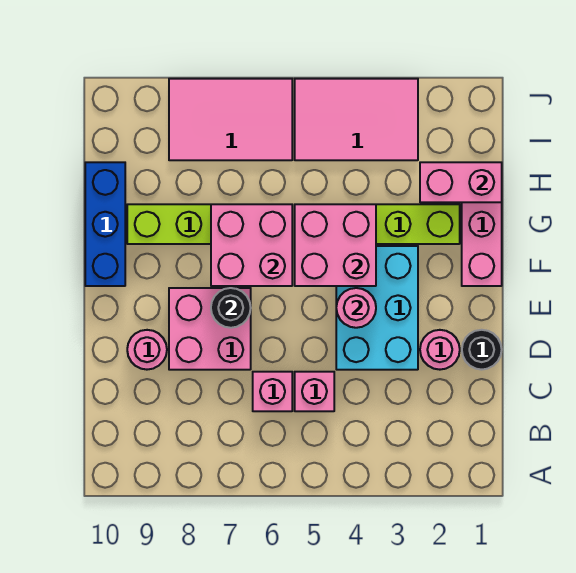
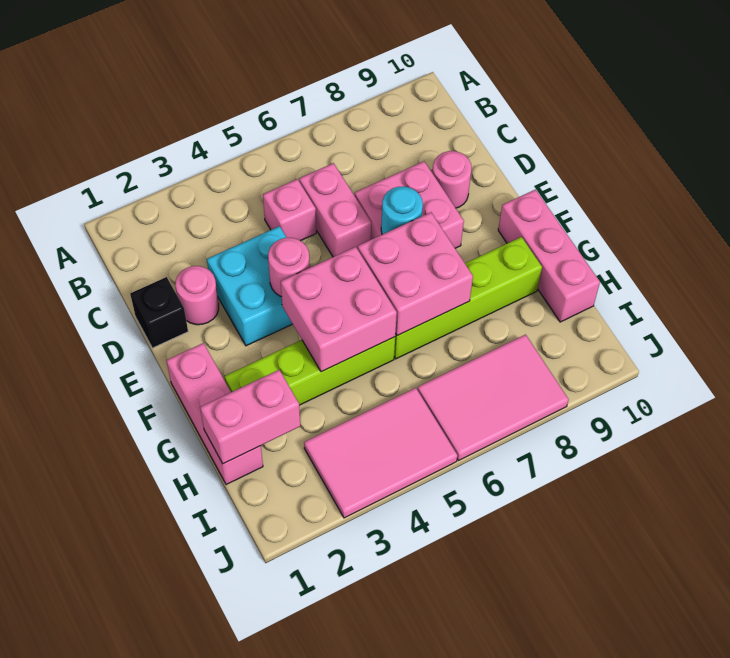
pink 1x1 brick [253,372,292,411] -> pink 1x2 brick [299,163,371,257]
black 1x1 round brick [462,330,502,370] -> black 1x1 brick [130,277,188,348]
cyan 2x3 brick [336,246,418,370] -> cyan 2x2 brick [207,226,292,346]
black 1x1 round brick [211,288,251,328] -> cyan 1x1 round brick [381,187,423,234]
blue 1x3 brick [85,162,125,286] -> pink 1x3 brick [498,190,600,322]

